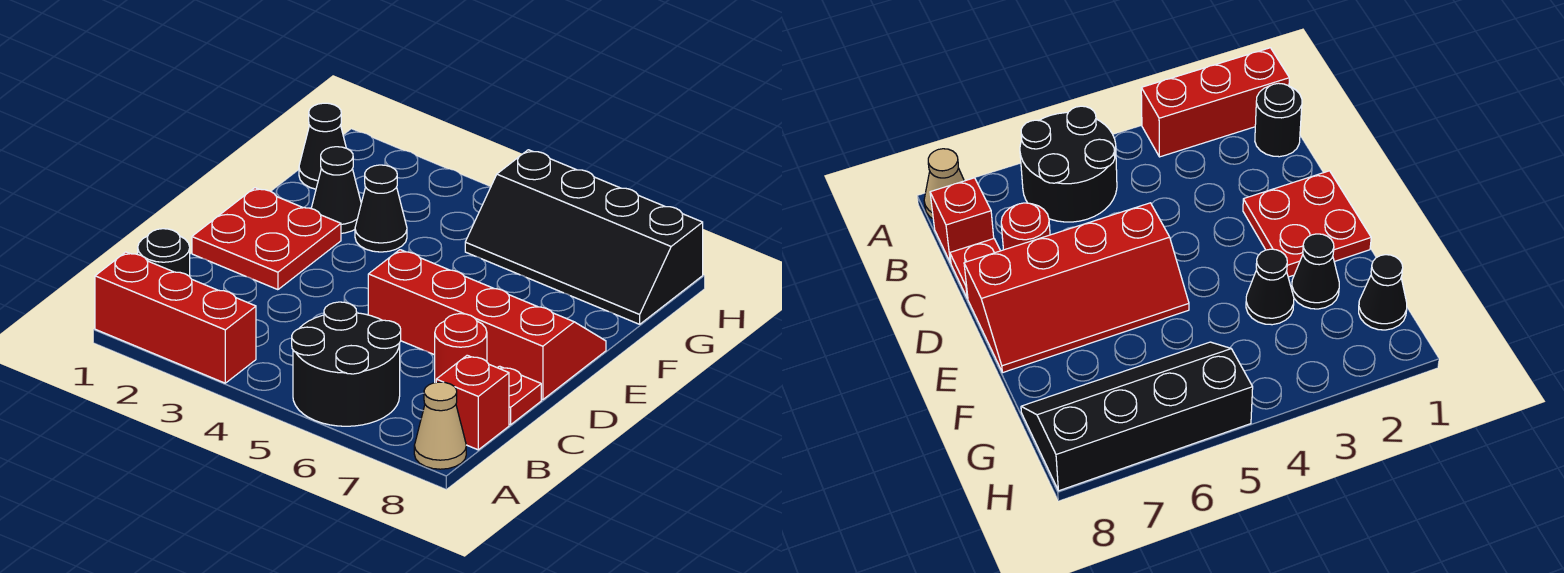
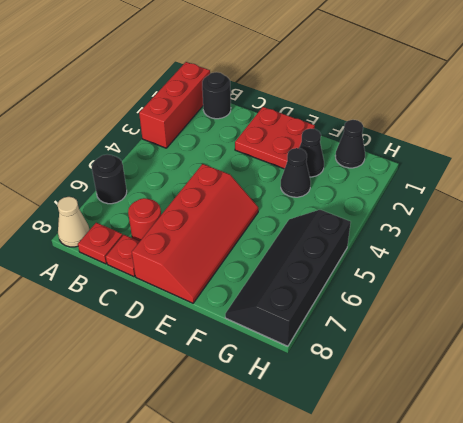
black 2x2 round brick [292,302,401,426] -> black 1x1 round brick [92,154,127,204]
red 1x1 brick [436,355,509,450] -> red 1x1 plate [78,223,123,264]

